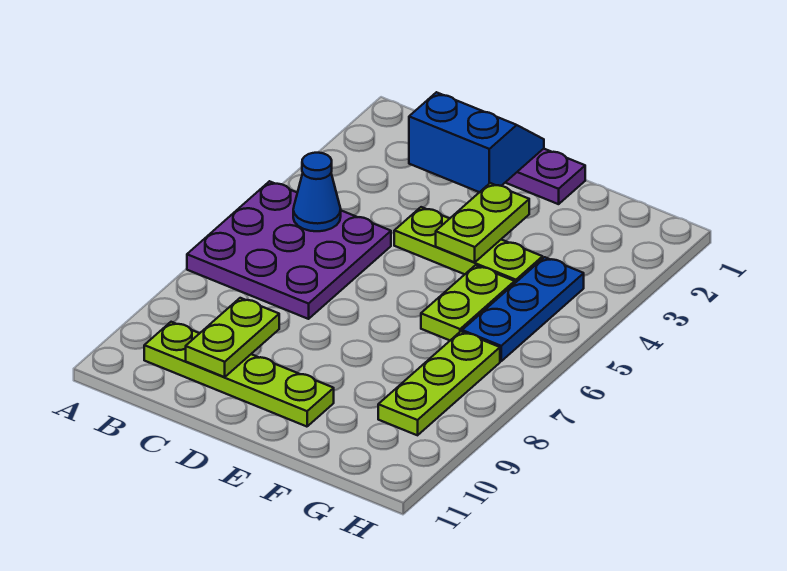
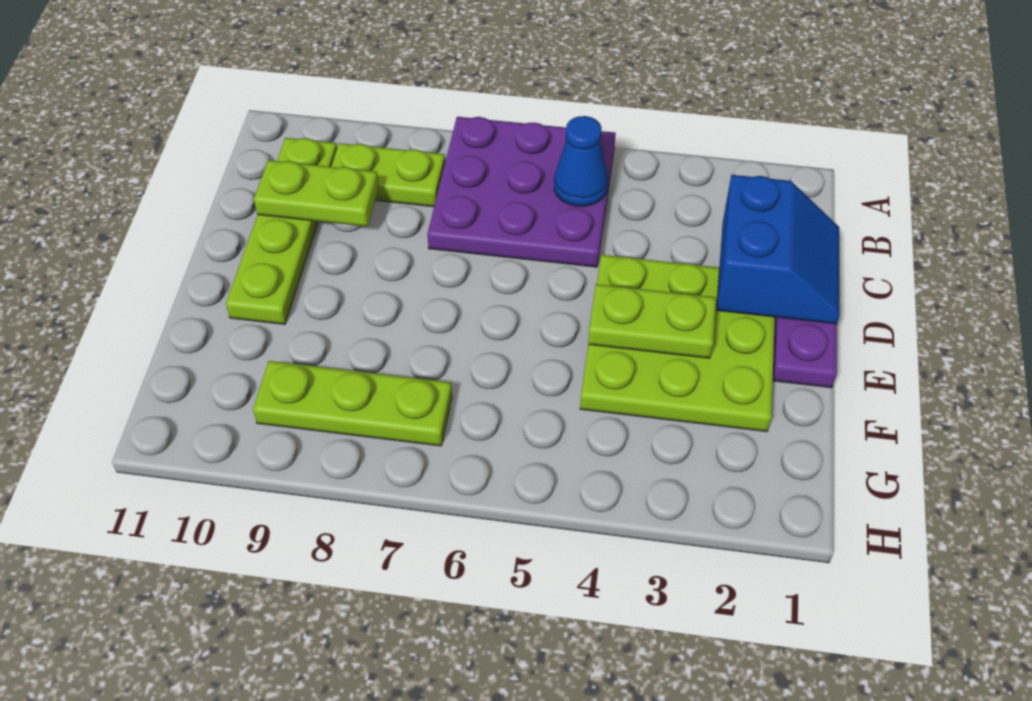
lime 1x3 plate [394,207,543,283] -> lime 3x3 plate [580,255,775,432]
lime 1x2 plate [421,265,515,340] -> lime 1x2 plate moved to [331,143,445,207]
blue 1x3 plate [462,257,584,361] -> none

